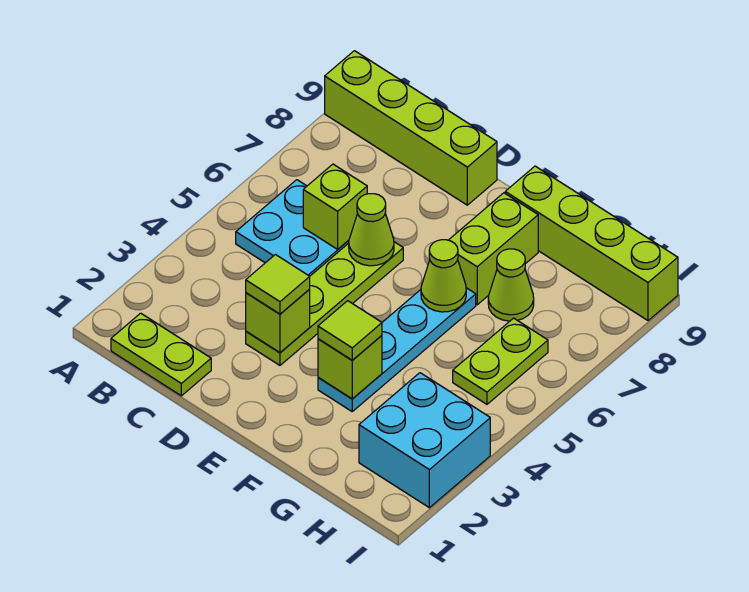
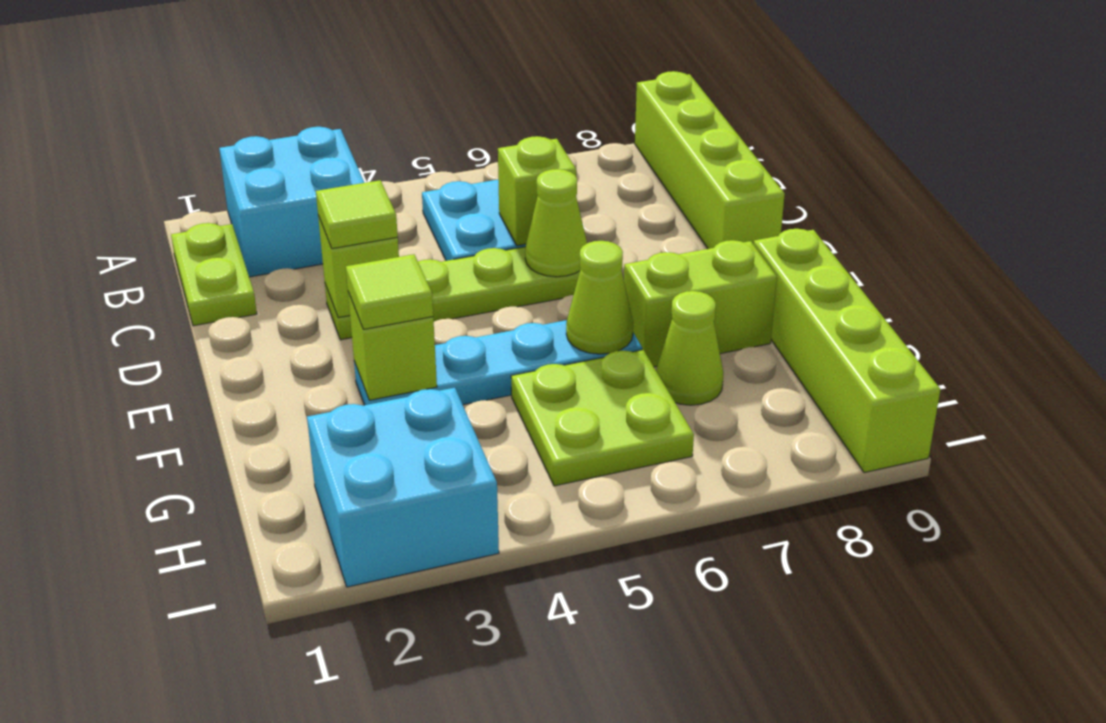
none -> cyan 2x2 brick [219,127,364,277]
lime 1x2 plate [453,318,548,404] -> lime 2x2 plate [511,350,694,486]

